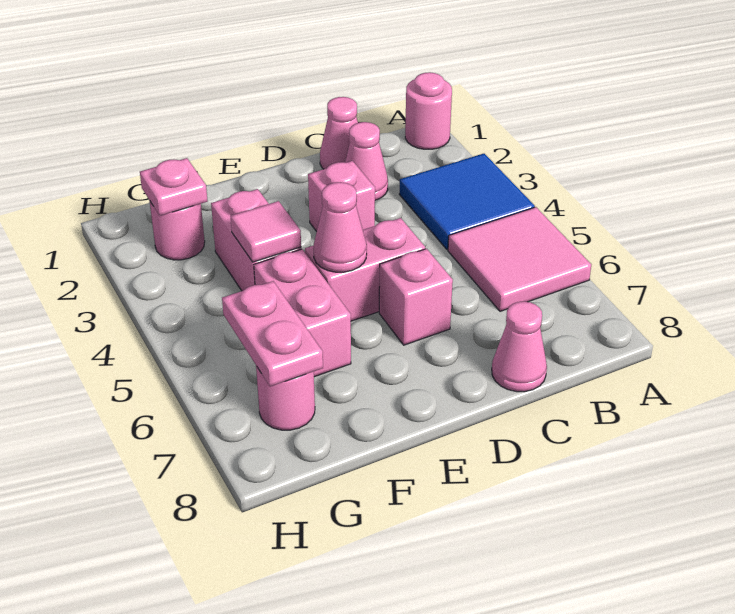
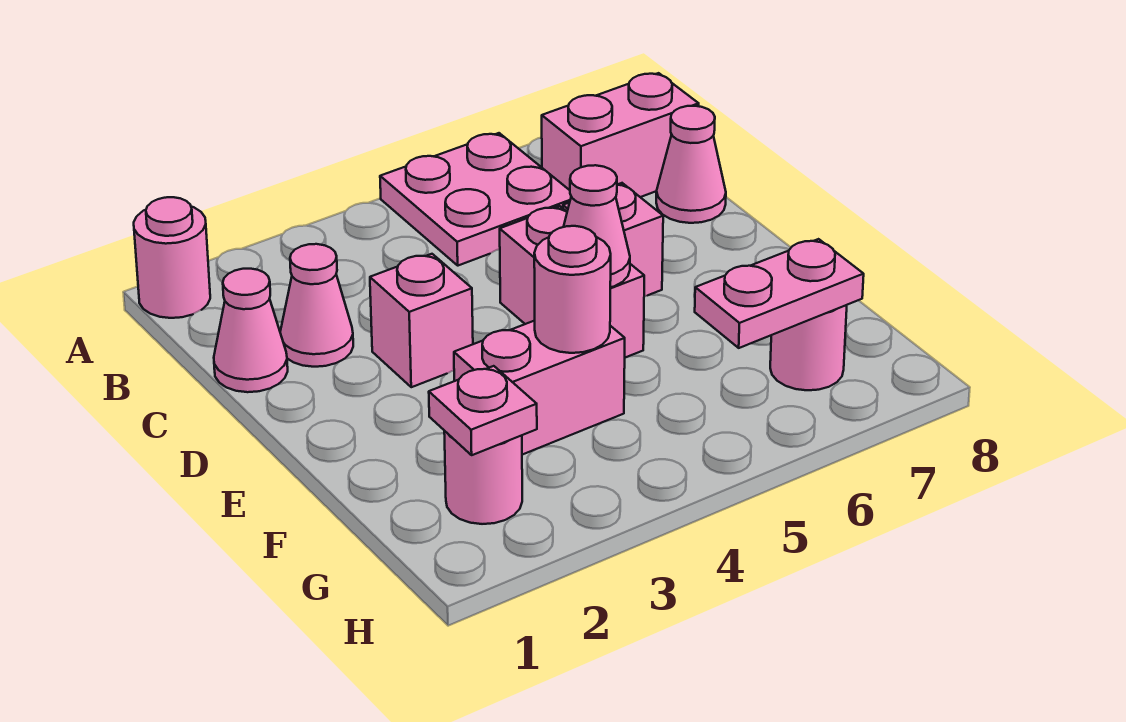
blue 2x2 tile [399,154,535,249] -> none
pink 2x2 tile [448,207,591,311] -> pink 2x2 plate [380,133,571,266]
pink 1x1 tile [231,201,301,262] -> pink 1x1 round brick [534,226,611,353]
pink 1x2 brick [254,249,351,377] -> pink 1x2 brick moved to [542,73,699,197]

